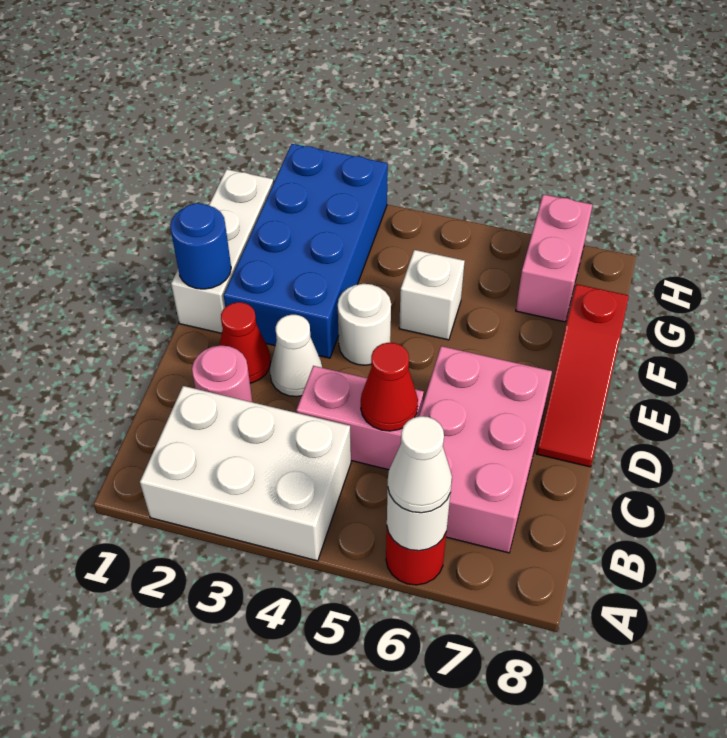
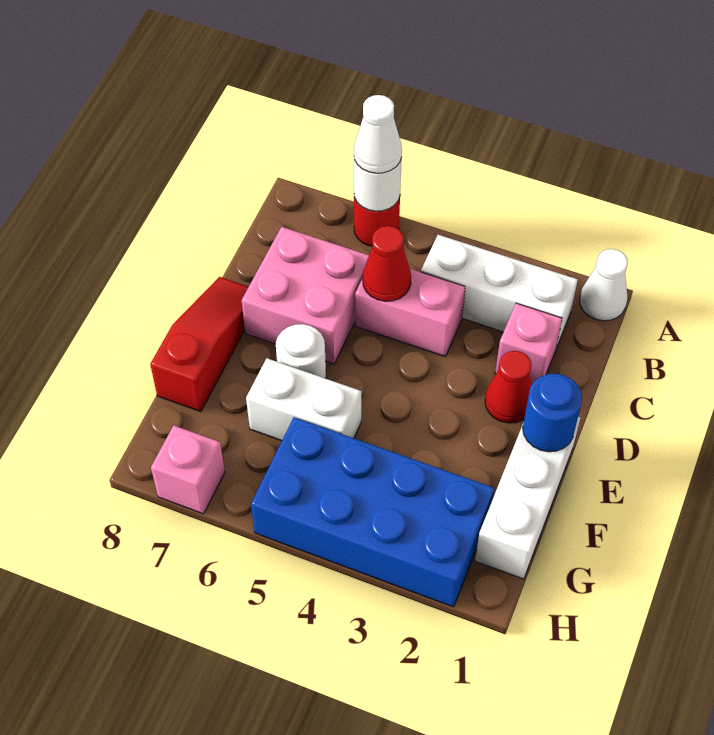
white 2x3 brick [140,386,351,561] -> white 1x3 brick [421,235,578,348]
pink 2x3 brick [419,346,552,553] -> pink 2x2 brick [242,227,369,364]
pink 1x1 round brick [192,345,252,402] -> pink 1x1 brick [495,303,562,384]
white 1x1 cone [270,315,322,397] -> white 1x1 cone moved to [580,249,628,321]
blue 2x4 brick [224,144,388,358] -> blue 2x4 brick turned to [251,417,494,607]
white 1x1 round brick [338,284,391,365] -> white 1x1 round brick moved to [276,324,326,379]
white 1x1 brick [399,250,465,340] -> white 1x2 brick [246,358,361,441]
pink 1x2 brick [516,194,592,322] -> pink 1x1 brick [151,426,225,514]

